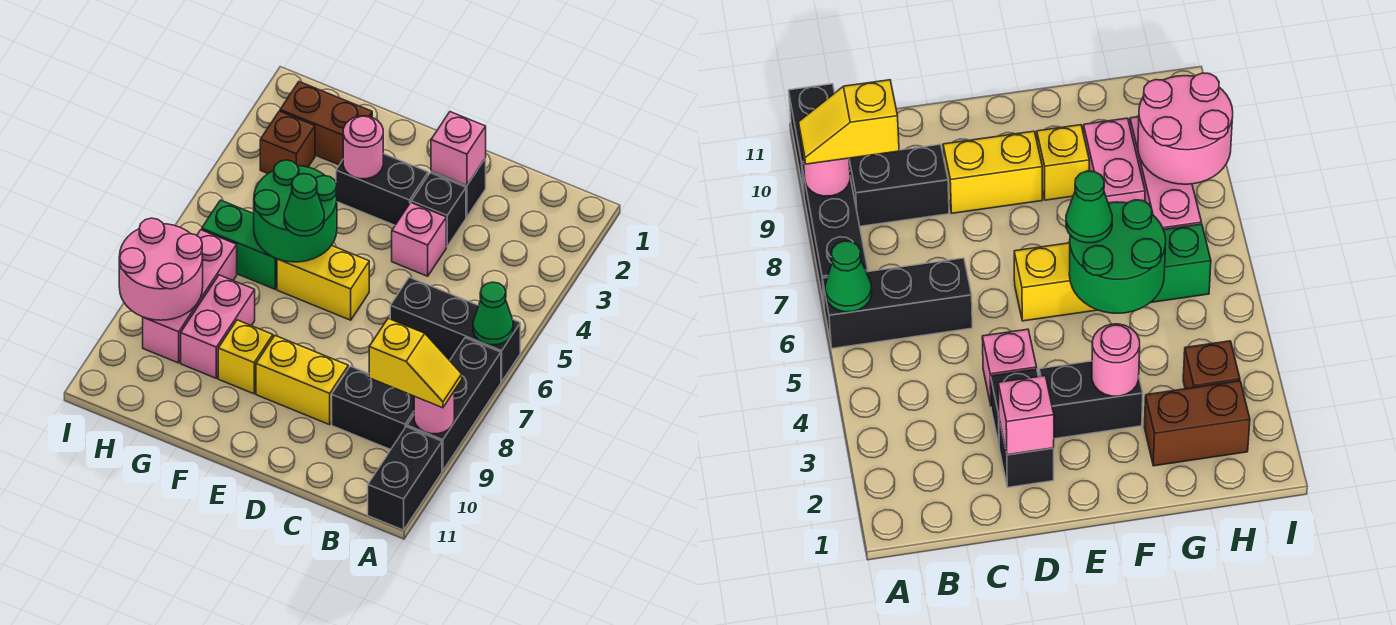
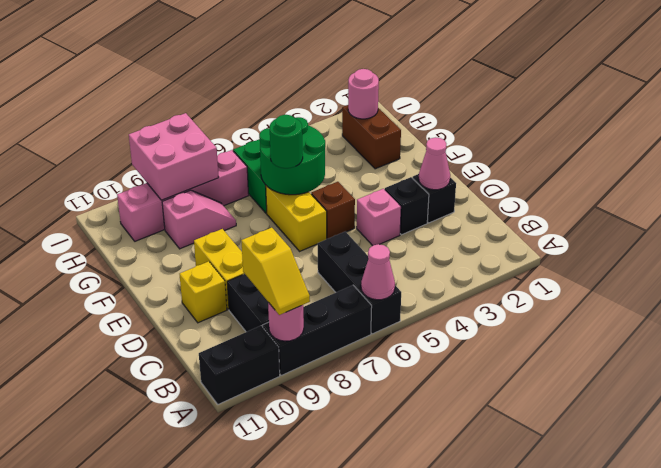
green 1x1 cone [473,282,513,345] -> pink 1x1 cone [361,244,395,300]
pink 1x1 brick [431,112,486,186] -> pink 1x1 cone [419,137,450,190]
black 1x2 brick [336,154,428,225] -> none
pink 1x1 round brick [343,116,383,179] -> pink 1x1 round brick moved to [348,69,379,119]
green 1x1 cone [284,174,324,236] -> green 1x1 round brick [270,115,303,168]
yellow 1x1 brick [218,320,273,394] -> yellow 1x1 brick moved to [180,261,227,323]
pink 1x2 brick [181,275,255,378] -> pink 1x2 slope [162,190,236,249]
brown 1x1 brick [260,111,315,173] -> brown 1x1 brick moved to [311,182,355,239]
pink 1x3 brick [143,230,237,363] -> pink 1x4 brick [117,150,249,241]
pink 2x2 round brick [119,218,203,320] -> pink 2x2 brick [129,113,219,200]

